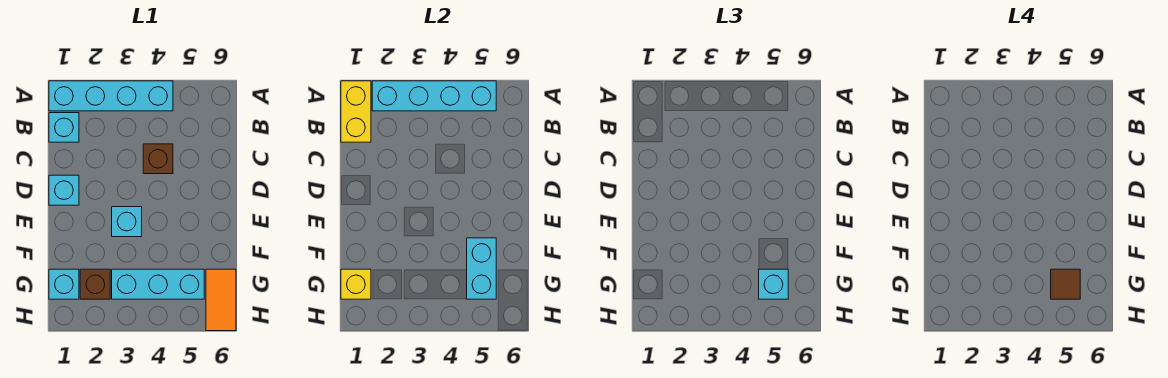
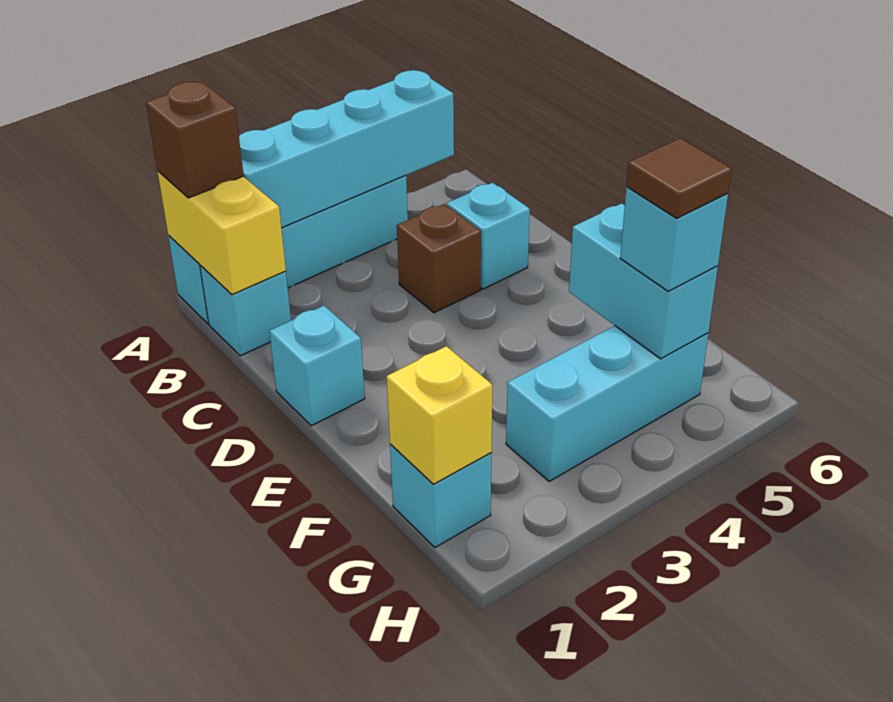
cyan 1x1 brick [112,207,142,237] -> cyan 1x1 brick moved to [447,183,530,289]
brown 1x1 brick [80,269,110,299] -> brown 1x1 brick moved to [146,82,244,198]
orange 1x2 tile [206,269,236,331] -> none

